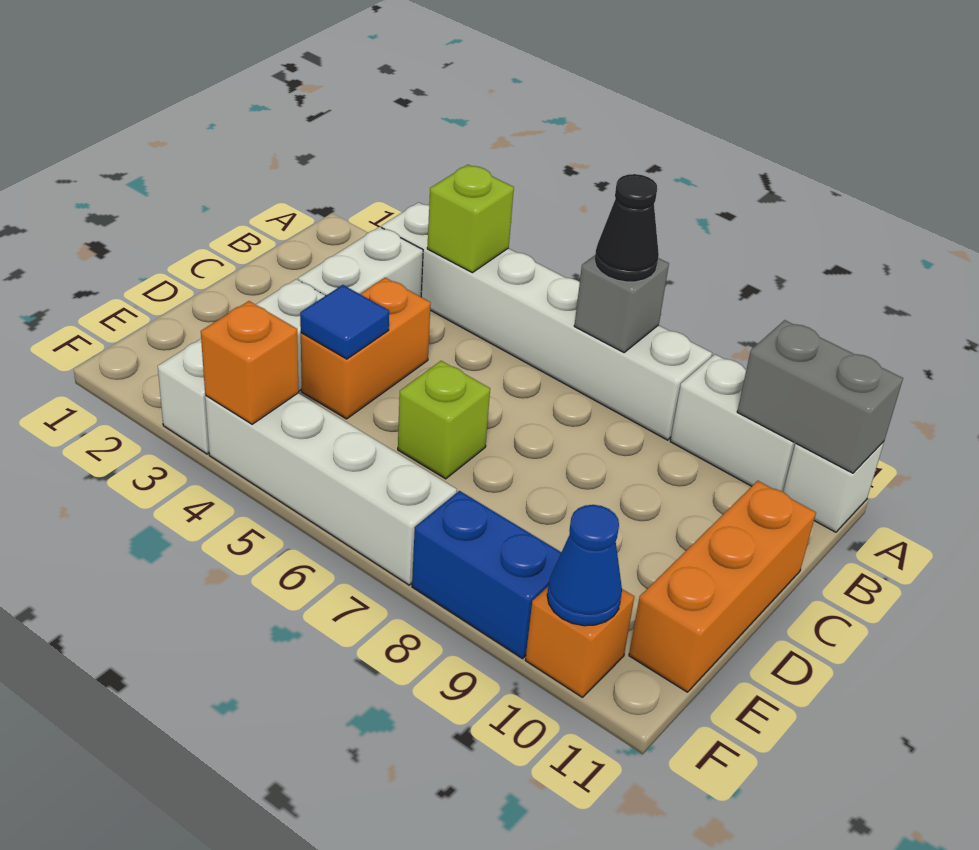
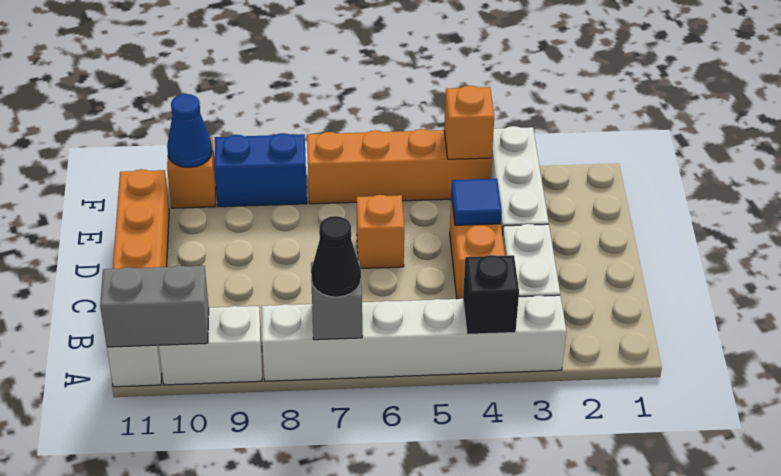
lime 1x1 brick [427,165,514,273] -> black 1x1 brick [463,255,519,334]
lime 1x1 brick [398,361,490,479] -> orange 1x1 brick [357,195,404,269]
white 1x4 brick [205,393,457,585] -> orange 1x4 brick [307,129,492,204]

